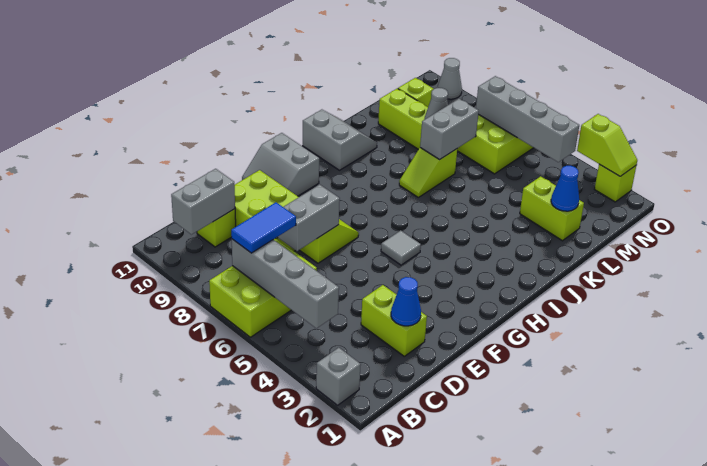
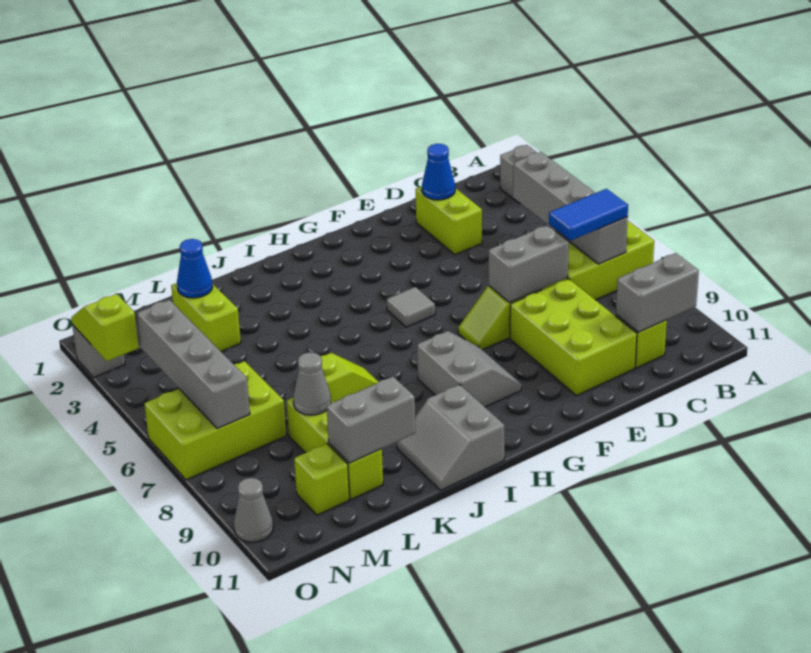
grey 2x2 slope [242,133,319,196] -> grey 2x2 slope moved to [417,331,521,407]
grey 1x2 brick [420,99,479,160] -> grey 1x2 brick moved to [327,377,415,463]
lime 1x1 brick [595,164,636,202] -> grey 1x1 brick [72,325,125,377]

